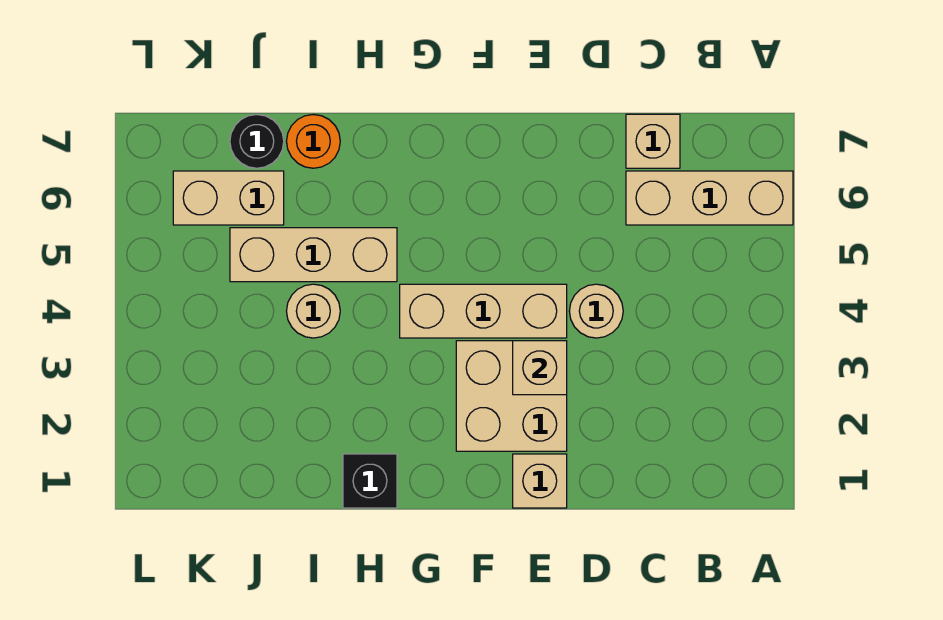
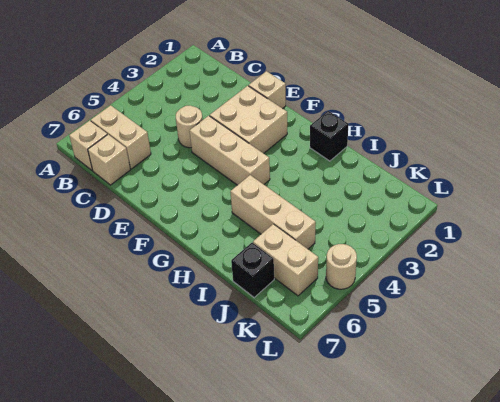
tan 1x3 brick [626,171,793,225] -> tan 1x2 brick [91,105,151,169]
tan 1x1 brick [513,341,567,395] -> tan 1x1 brick moved to [69,120,107,170]
tan 1x1 round brick [287,284,340,338] -> tan 1x1 round brick moved to [326,244,357,289]
orange 1x1 round brick [287,115,340,168] -> none
black 1x1 round brick [230,115,284,168] -> black 1x1 brick [231,243,274,298]

